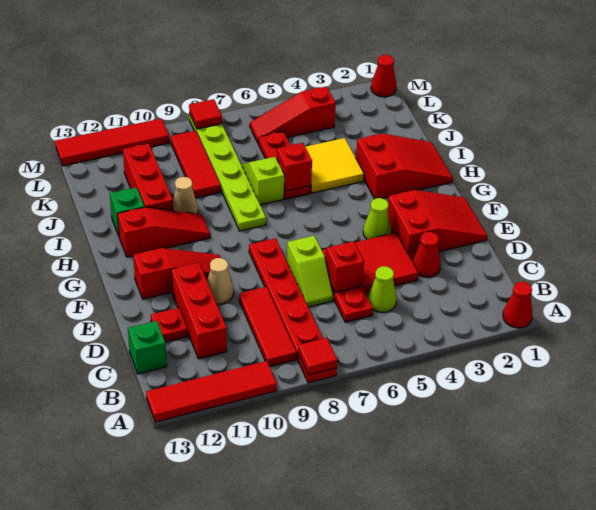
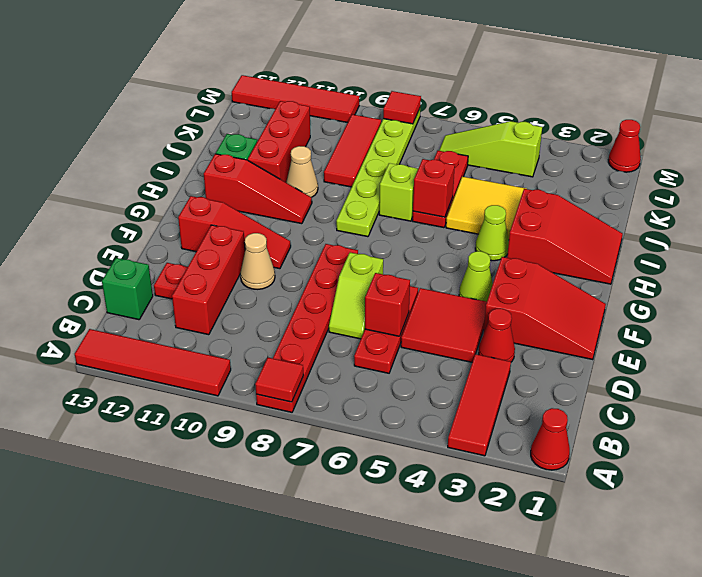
red 1x3 tile [239,287,296,366] -> red 1x3 tile moved to [448,354,511,456]
lime 1x1 cone [368,266,397,312] -> lime 1x1 cone moved to [475,205,509,261]
red 1x3 slope [250,86,336,143] -> lime 1x3 slope [439,121,542,177]

